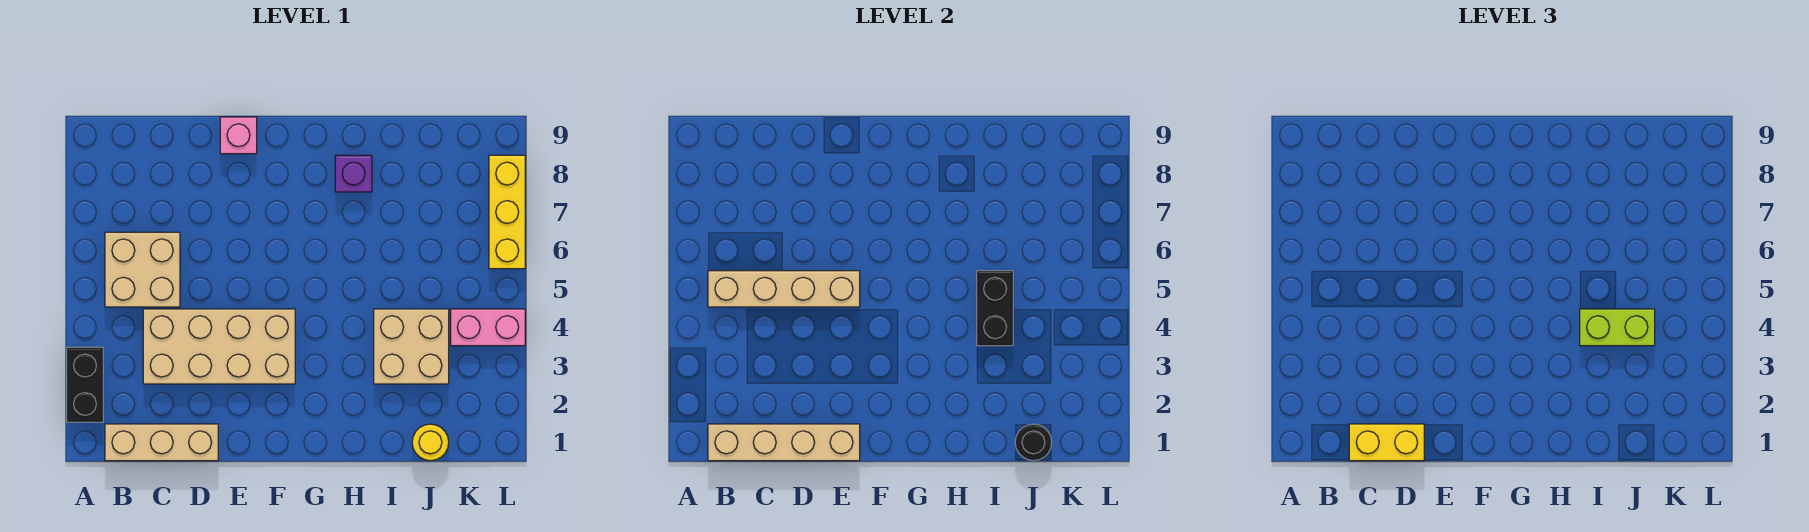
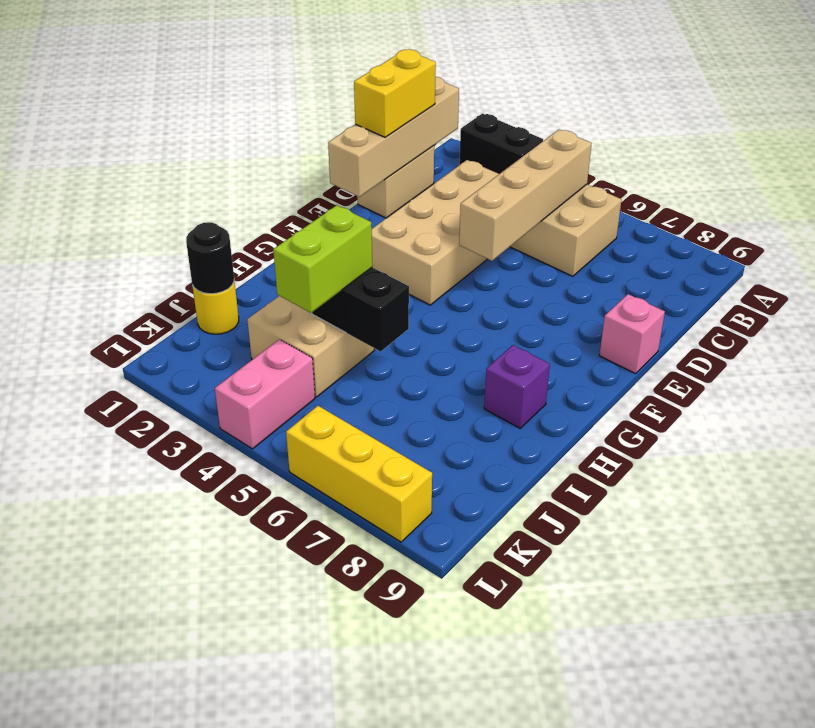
tan 1x3 brick [105,424,218,461] -> tan 1x2 brick [357,146,434,218]

